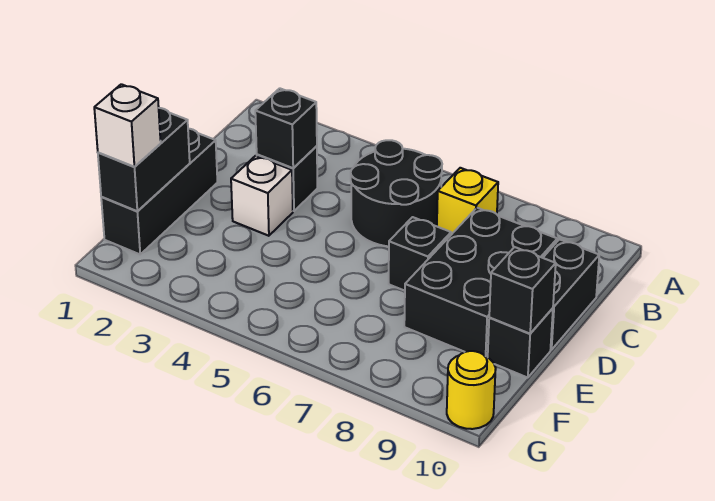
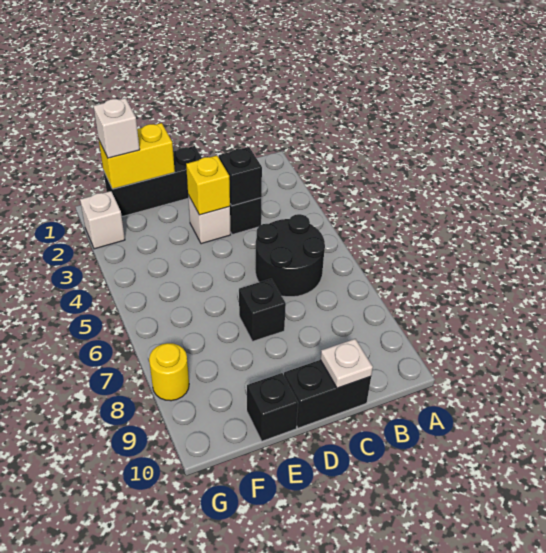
yellow 1x1 brick [437,168,498,235] -> yellow 1x1 brick moved to [186,156,230,215]
black 2x3 brick [404,208,557,357] -> none
none -> white 1x1 plate [320,339,373,388]
black 1x2 brick [98,108,190,211] -> yellow 1x2 brick [99,123,175,189]
black 1x1 brick [489,247,556,334] -> none
none -> white 1x1 brick [80,191,125,249]
yellow 1x1 round brick [447,351,496,429] -> yellow 1x1 round brick moved to [149,343,189,401]

